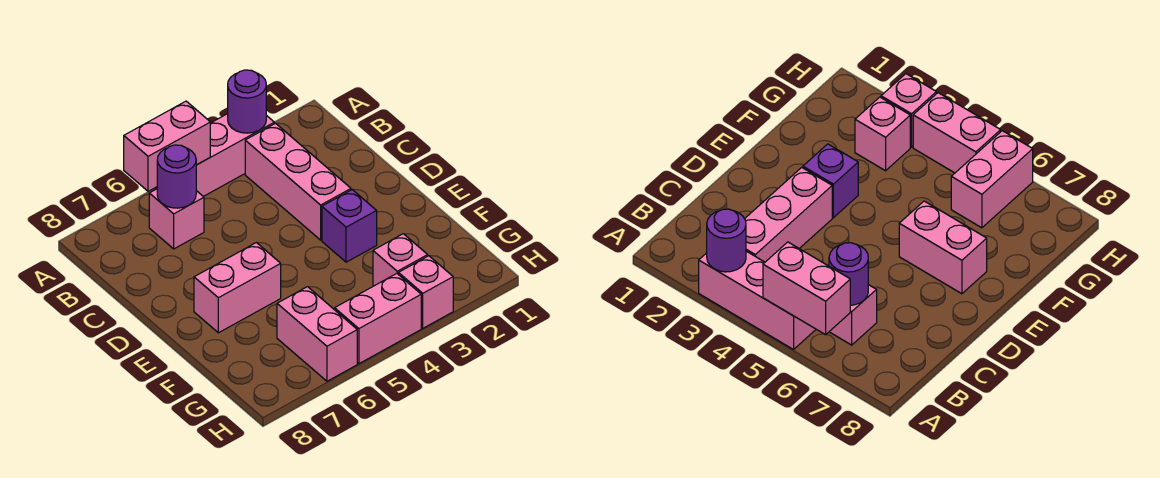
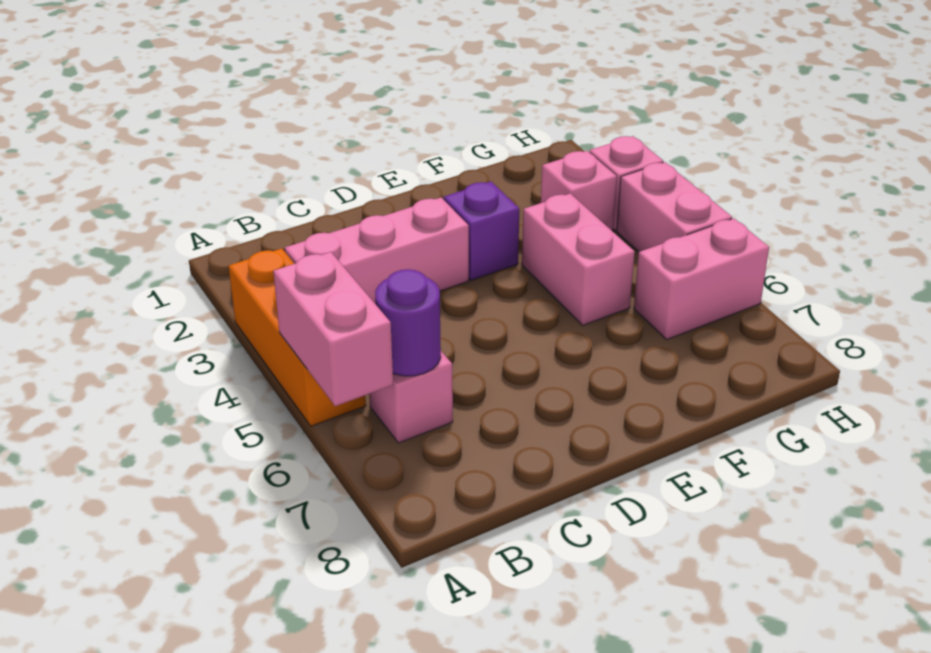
pink 1x3 brick [156,114,274,196] -> orange 1x3 brick [229,248,366,426]
purple 1x1 round brick [228,70,266,133] -> none
pink 1x2 brick [194,243,281,333] -> pink 1x2 brick moved to [522,193,635,325]

